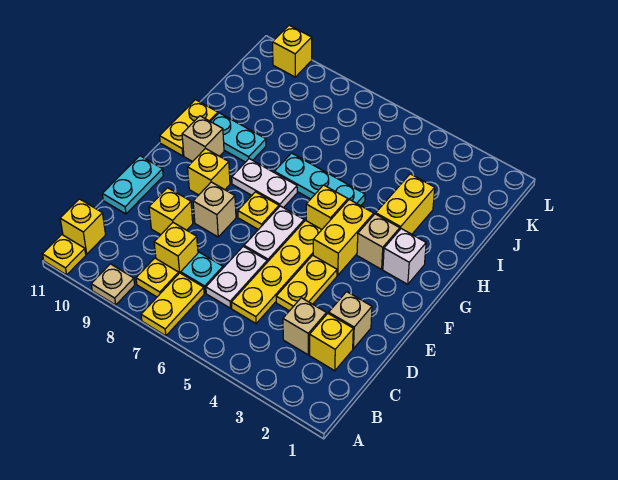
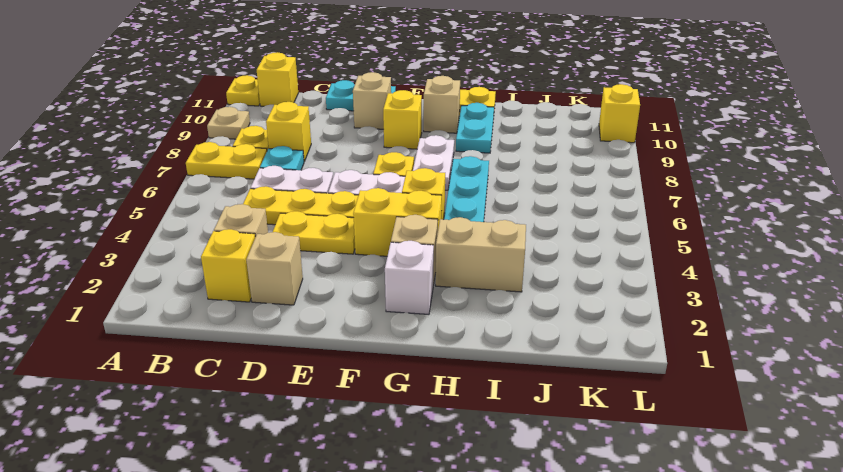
yellow 1x1 brick [149,188,193,235] -> none
tan 1x1 brick [193,182,236,237] -> tan 1x1 brick moved to [353,72,391,129]
yellow 1x2 brick [376,174,435,234] -> tan 1x2 brick [436,217,526,292]

